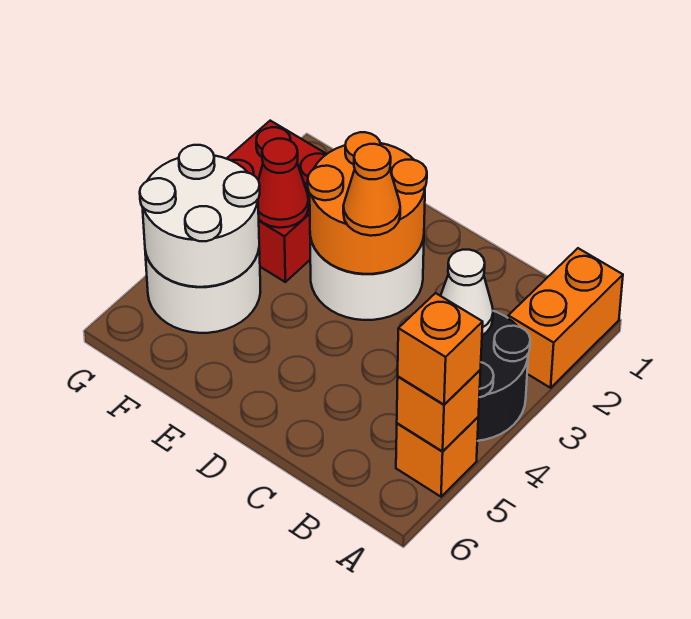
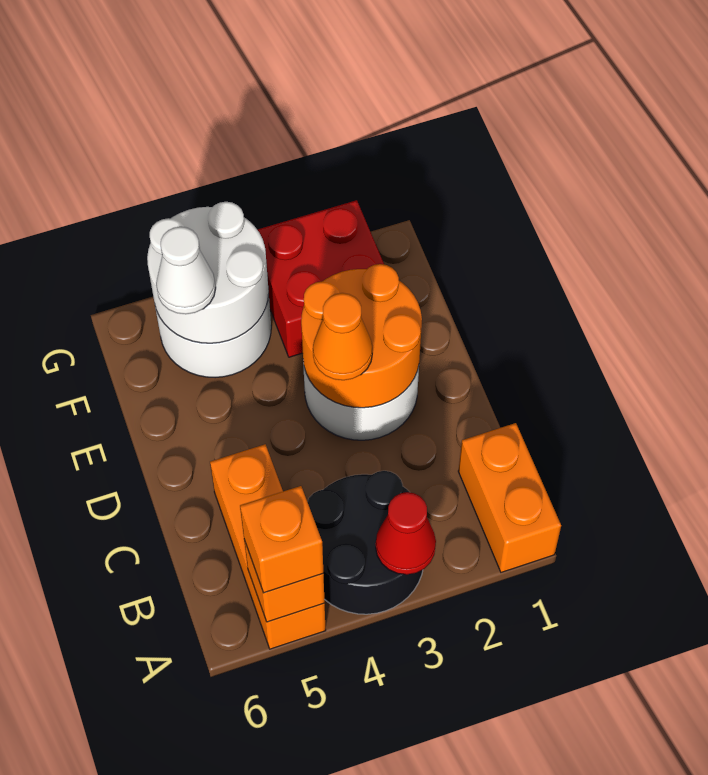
orange 1x2 brick [508,248,623,388] -> orange 1x2 brick turned to [458,423,561,572]
orange 1x1 brick [396,417,478,497] -> orange 1x3 brick [210,444,326,649]
white 1x1 cone [441,250,493,335] -> white 1x1 cone moved to [156,227,216,314]
red 1x1 cone [258,139,309,228] -> red 1x1 cone moved to [376,492,436,575]

